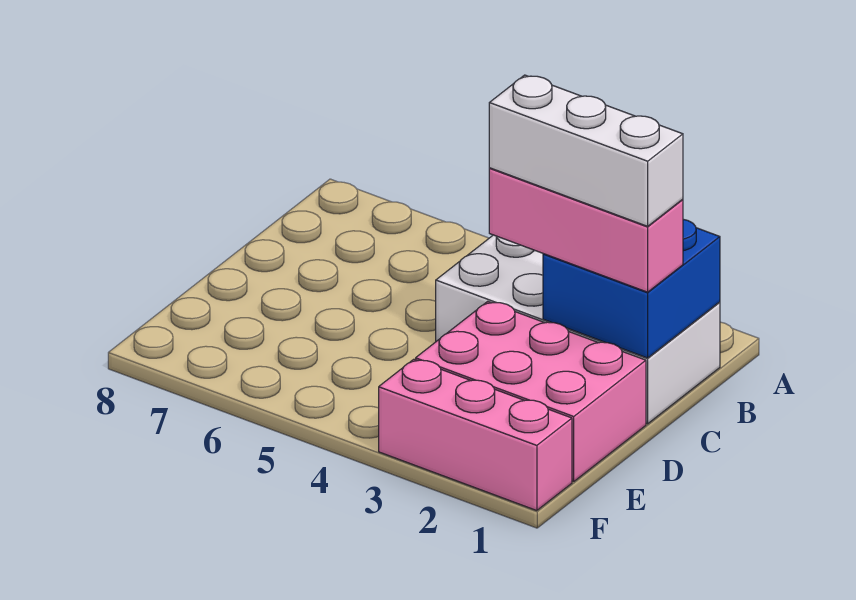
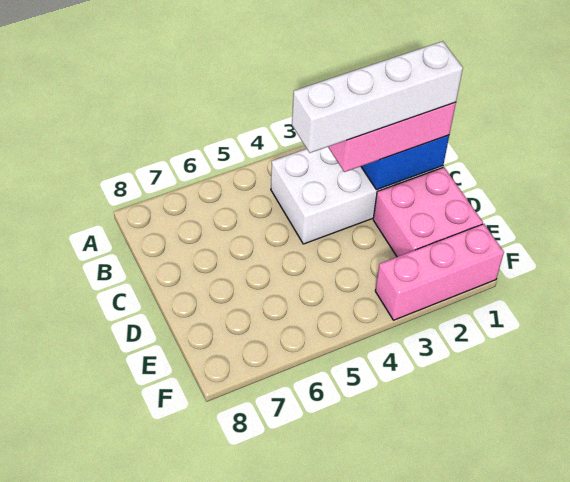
white 1x3 brick [489,75,683,226] -> white 1x4 brick [292,41,463,153]
pink 2x3 brick [416,301,646,482] -> pink 2x2 brick [373,167,483,257]

